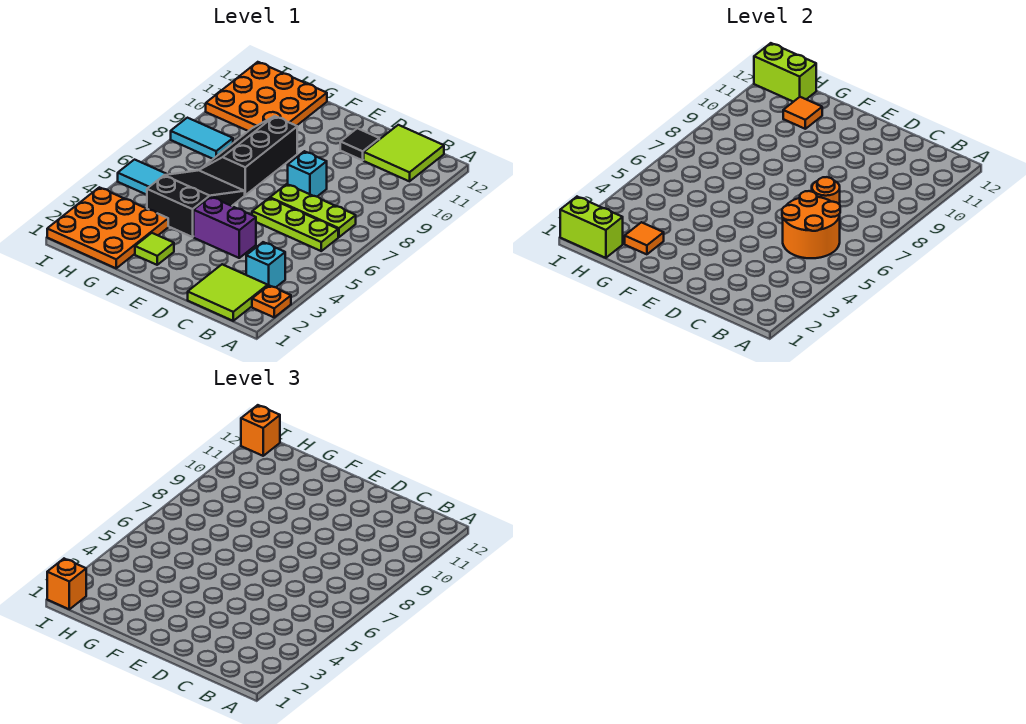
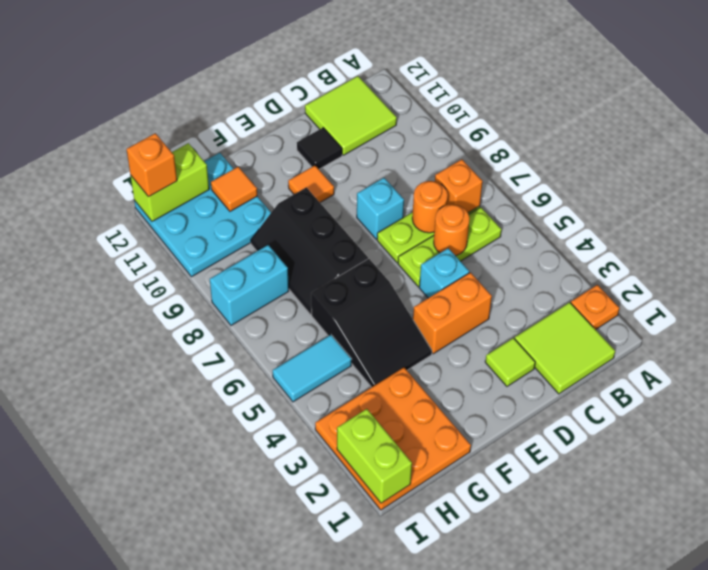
cyan 1x1 brick [246,242,285,287] -> cyan 1x1 brick moved to [419,248,469,298]
orange 2x2 round brick [782,191,840,258] -> orange 1x1 round brick [434,204,470,256]
purple 1x2 brick [194,197,256,258] -> orange 1x2 brick [413,272,492,354]
lime 1x1 tile [135,233,174,265] -> lime 1x1 tile moved to [485,338,535,386]
black 2x3 slope [147,170,245,237] -> black 2x3 slope turned to [311,259,432,387]
orange 1x1 tile [625,222,664,254] -> orange 1x1 tile moved to [288,166,334,202]
orange 3x3 plate [206,62,327,131] -> cyan 3x3 plate [134,153,271,277]
lime 1x2 brick [560,197,623,258] -> lime 1x2 brick turned to [337,409,412,503]
cyan 1x2 tile [171,118,233,159] -> cyan 1x2 brick [210,245,289,325]
orange 1x1 brick [47,559,86,609] -> orange 1x1 brick moved to [435,159,483,213]

